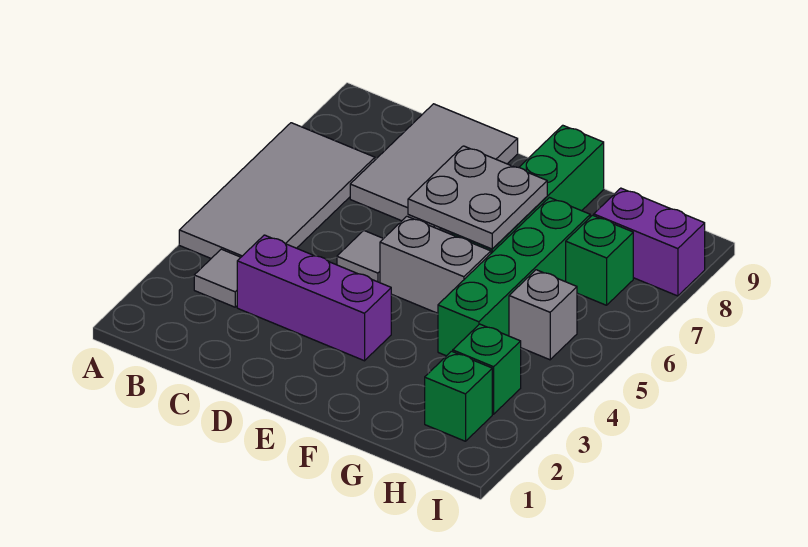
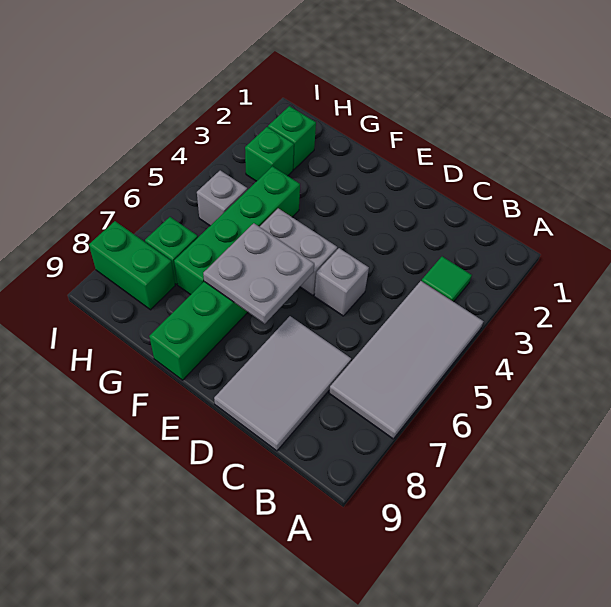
grey 1x1 tile [194,249,241,307] -> green 1x1 tile [422,256,472,302]
purple 1x3 brick [237,235,391,361] -> none
grey 1x1 tile [337,231,383,283] -> grey 1x1 brick [314,248,369,316]
purple 1x2 brick [594,188,705,296] -> green 1x2 brick [89,221,175,310]

